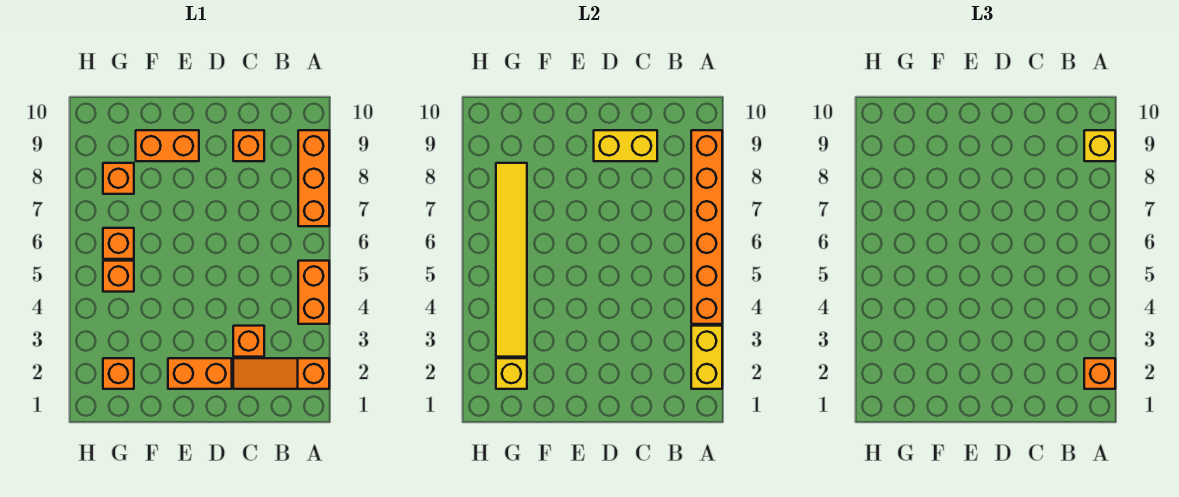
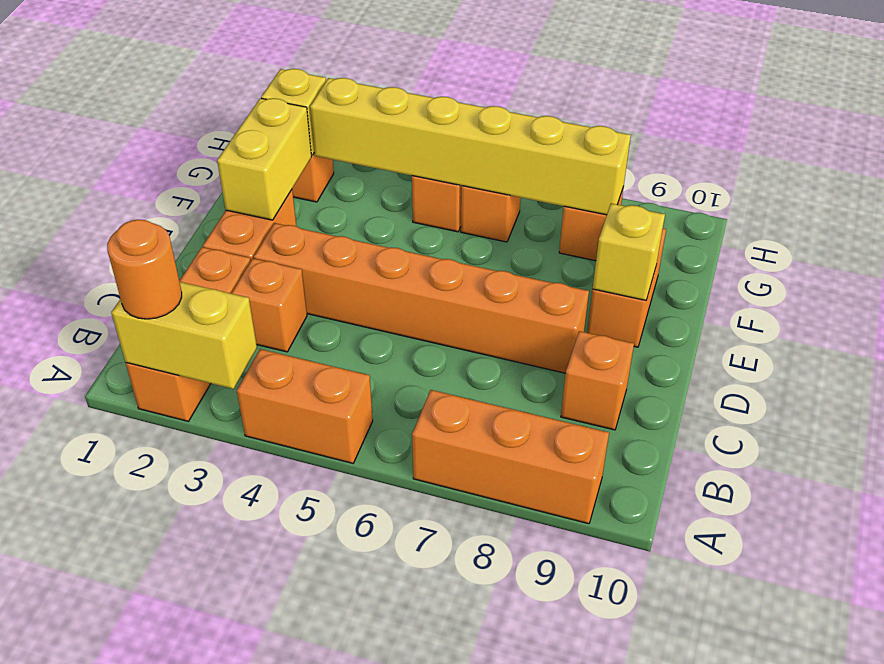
orange 1x3 slope [233,358,329,389] -> orange 1x3 brick [126,247,251,421]
orange 1x1 brick [1084,358,1115,389] -> orange 1x1 round brick [107,219,182,319]
orange 1x6 brick [691,130,722,324] -> orange 1x6 brick moved to [254,223,589,373]
yellow 1x1 brick [1084,130,1115,161] -> yellow 1x1 brick moved to [593,203,665,300]
yellow 1x2 brick [594,130,657,161] -> yellow 1x2 brick moved to [217,98,312,220]
yellow 1x6 tile [496,163,527,357] -> yellow 1x6 brick [310,78,631,215]

